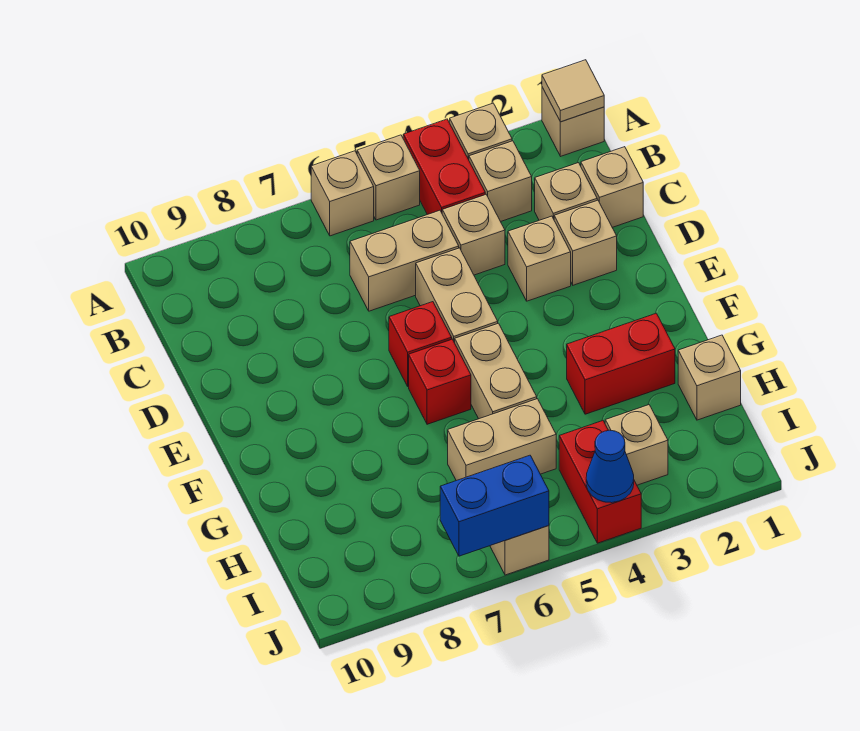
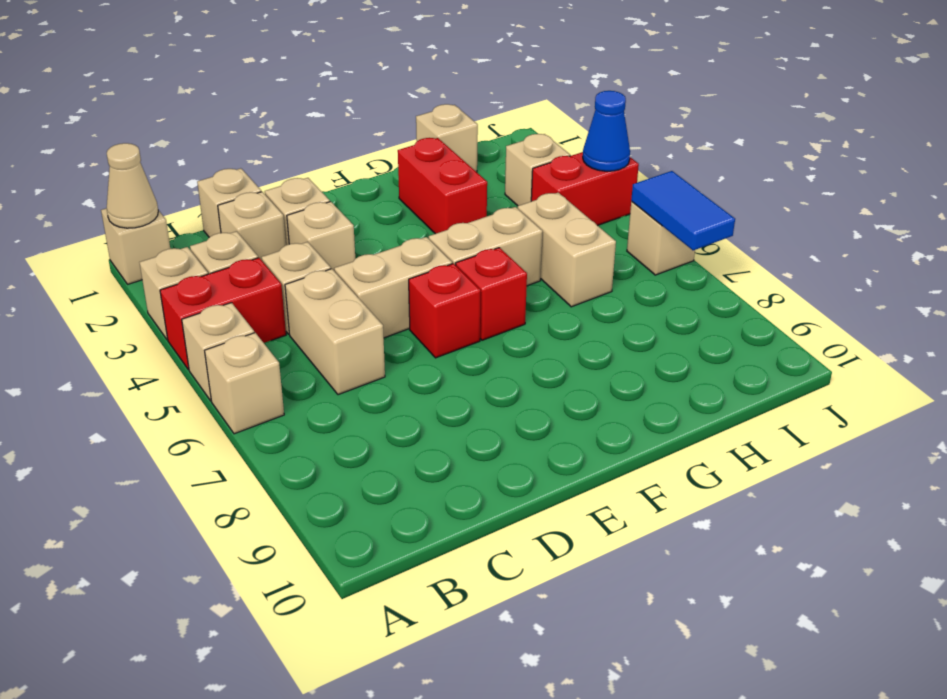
tan 1x1 tile [542,60,604,122] -> tan 1x1 cone [107,143,158,228]
blue 1x2 brick [440,455,549,556] -> blue 1x2 tile [631,171,735,250]

